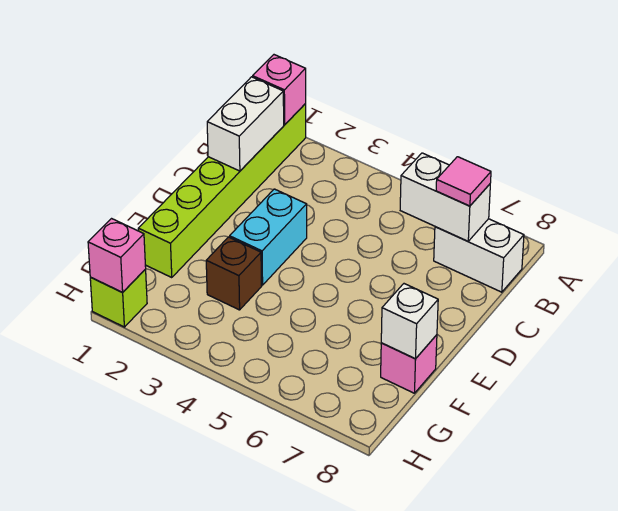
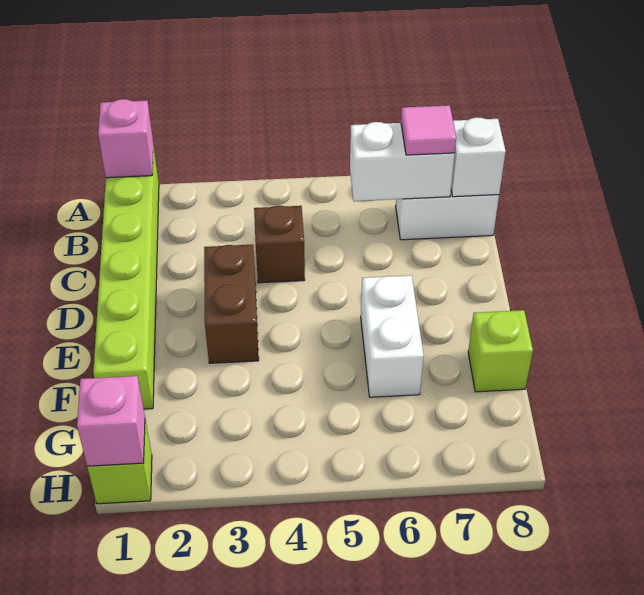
white 1x2 brick [207,77,284,171] -> white 1x2 brick moved to [361,275,424,397]
cyan 1x2 brick [230,189,307,285] -> brown 1x2 brick [204,245,259,363]
brown 1x1 brick [206,237,262,310] -> brown 1x1 brick moved to [254,206,305,283]
pink 1x1 brick [381,335,437,393] -> lime 1x1 brick [468,310,533,392]
white 1x1 brick [381,284,438,359] -> white 1x1 brick moved to [451,117,506,197]

